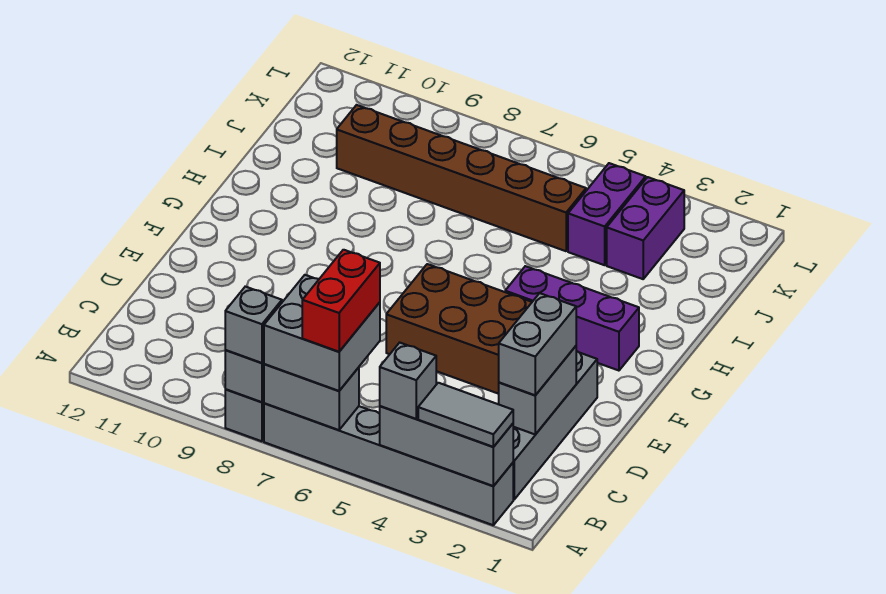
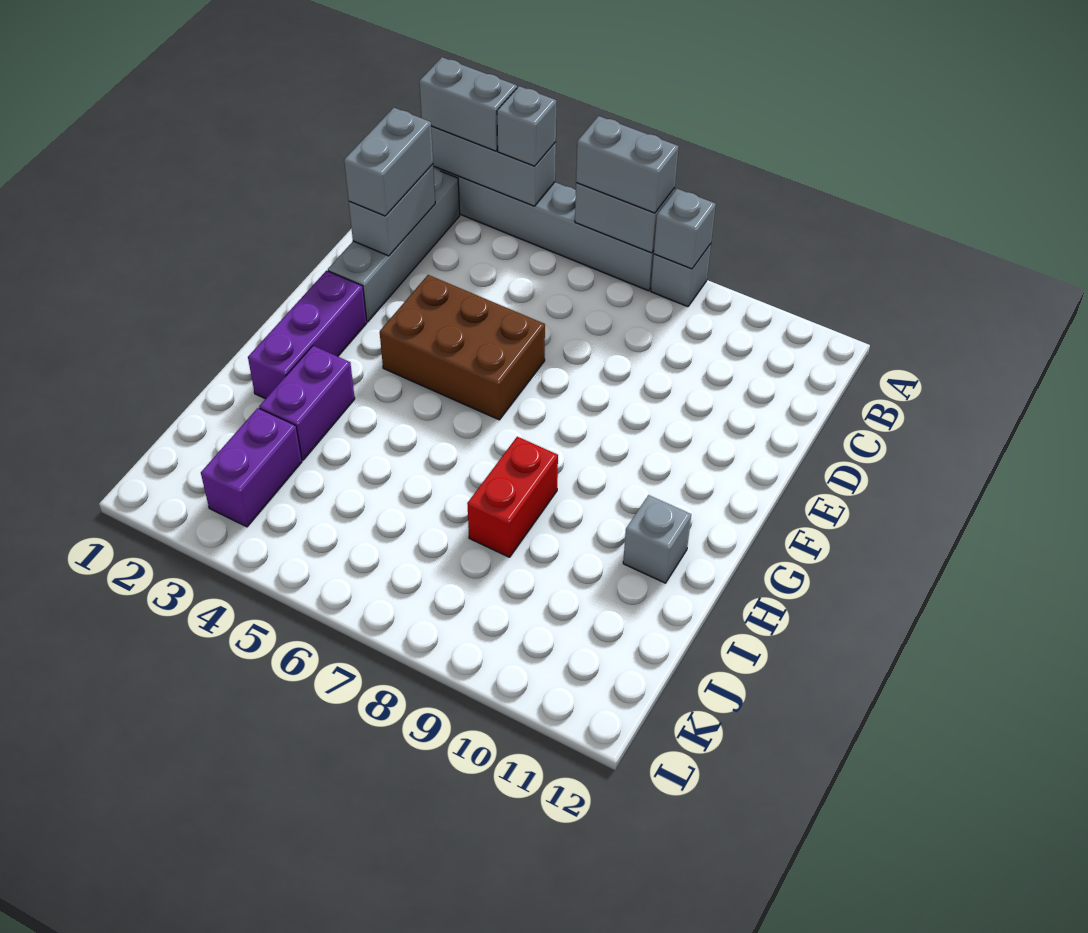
grey 1x2 tile [418,383,513,447] -> grey 1x2 brick [419,57,517,151]
grey 2x2 brick [264,275,380,391] -> grey 1x2 brick [576,116,679,213]
red 1x2 brick [302,250,380,352] -> red 1x2 brick moved to [467,437,558,557]
grey 1x1 brick [225,287,282,363] -> grey 1x1 brick moved to [623,495,691,583]
purple 1x3 brick [505,266,639,371] -> purple 1x3 brick turned to [248,270,367,399]
purple 1x2 brick [568,163,646,265] -> purple 1x2 brick moved to [259,346,355,460]
brown 1x6 brick [337,105,586,251] -> none

